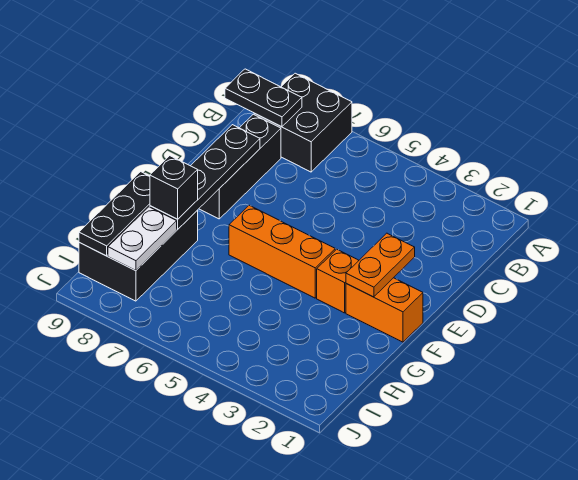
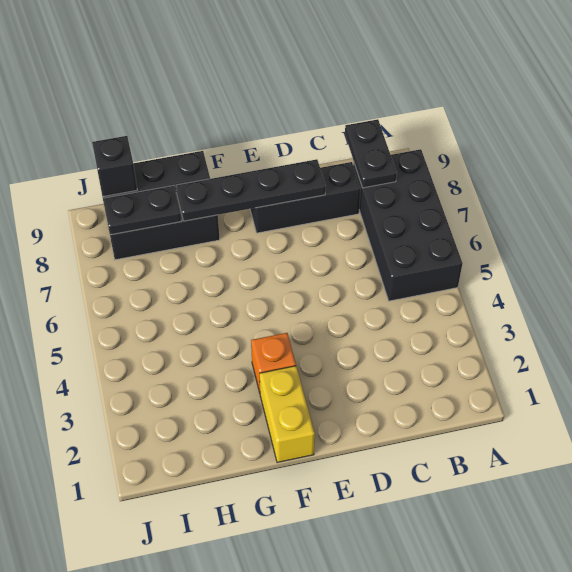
black 2x2 brick [254,73,352,172] -> black 2x4 brick [353,149,463,301]
orange 1x2 plate [346,233,415,297] -> none
orange 1x2 brick [346,278,423,342] -> yellow 1x2 brick [260,366,315,463]
orange 1x3 brick [229,205,335,298] -> none
black 1x1 brick [150,156,198,219] -> black 1x1 brick moved to [92,136,137,197]
white 1x2 plate [108,207,177,271] -> black 1x2 plate [103,185,181,235]

